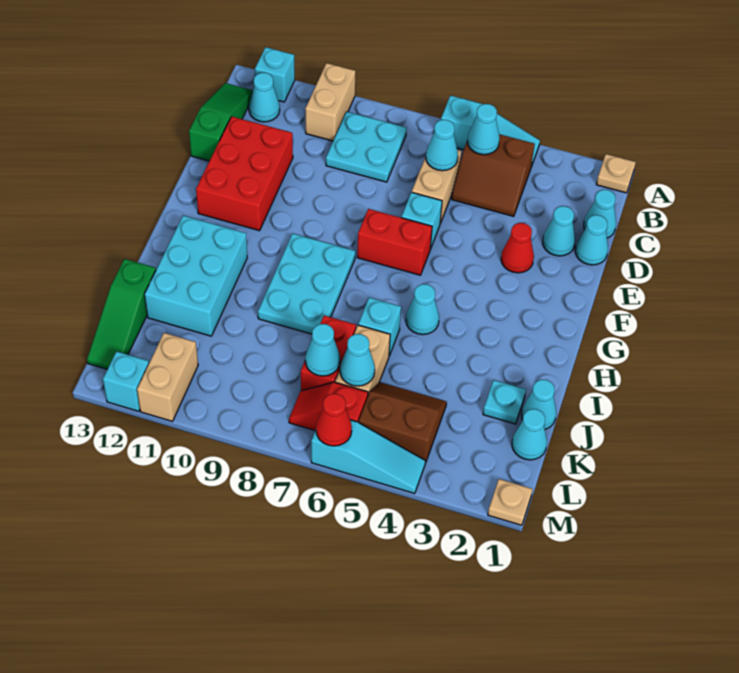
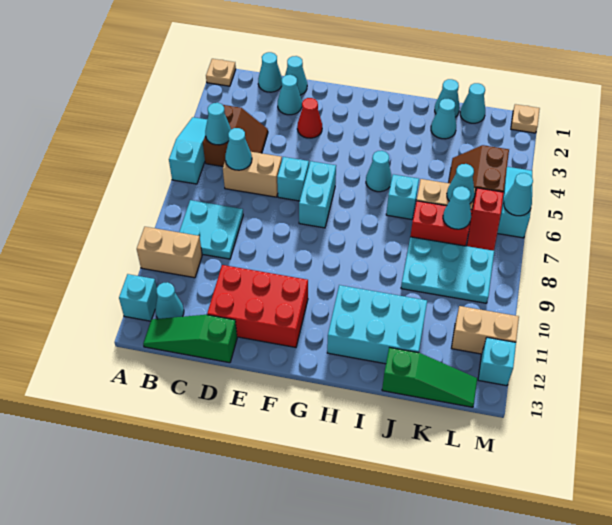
red 1x2 brick [357,209,432,275] -> cyan 1x2 brick [299,161,336,228]
cyan 2x3 plate [258,233,355,334] -> cyan 2x3 plate moved to [401,237,494,303]
cyan 1x1 plate [483,380,526,424] -> cyan 1x1 cone [431,99,456,139]
red 1x1 cone [316,394,352,446] -> cyan 1x1 cone [504,173,533,216]

